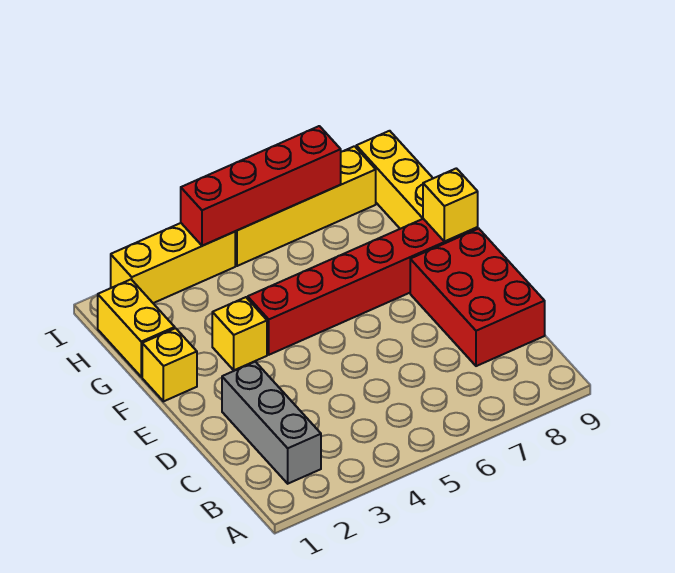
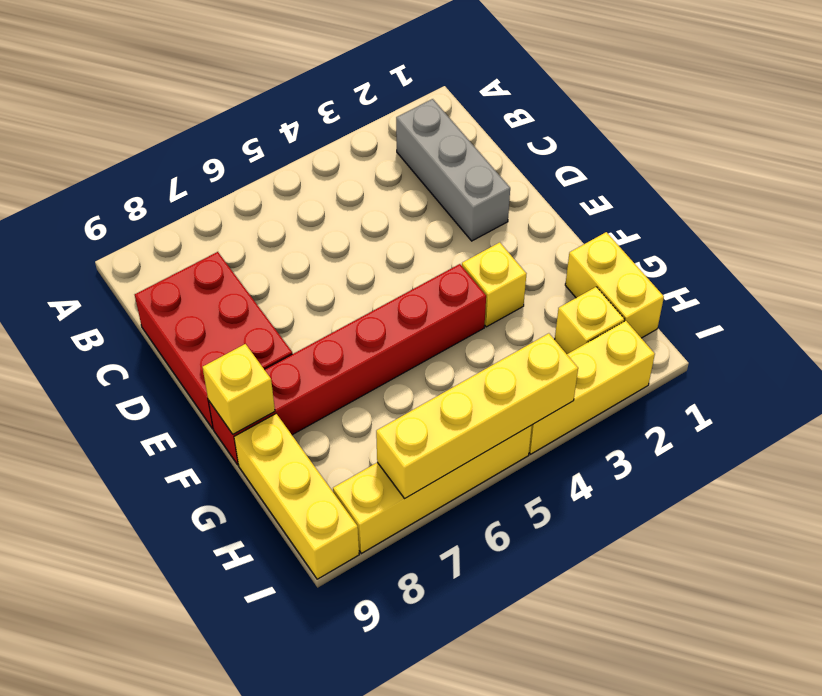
yellow 1x1 brick [142,328,197,401] -> yellow 1x1 brick moved to [555,287,624,354]
red 1x4 brick [181,126,341,246] -> yellow 1x4 brick [376,333,578,498]

